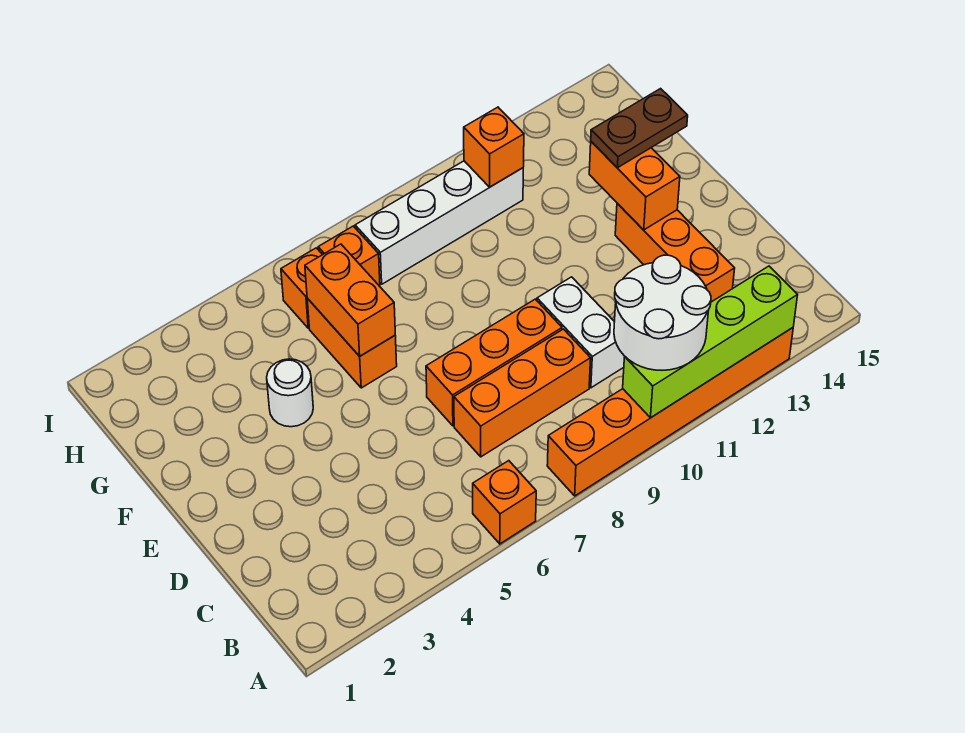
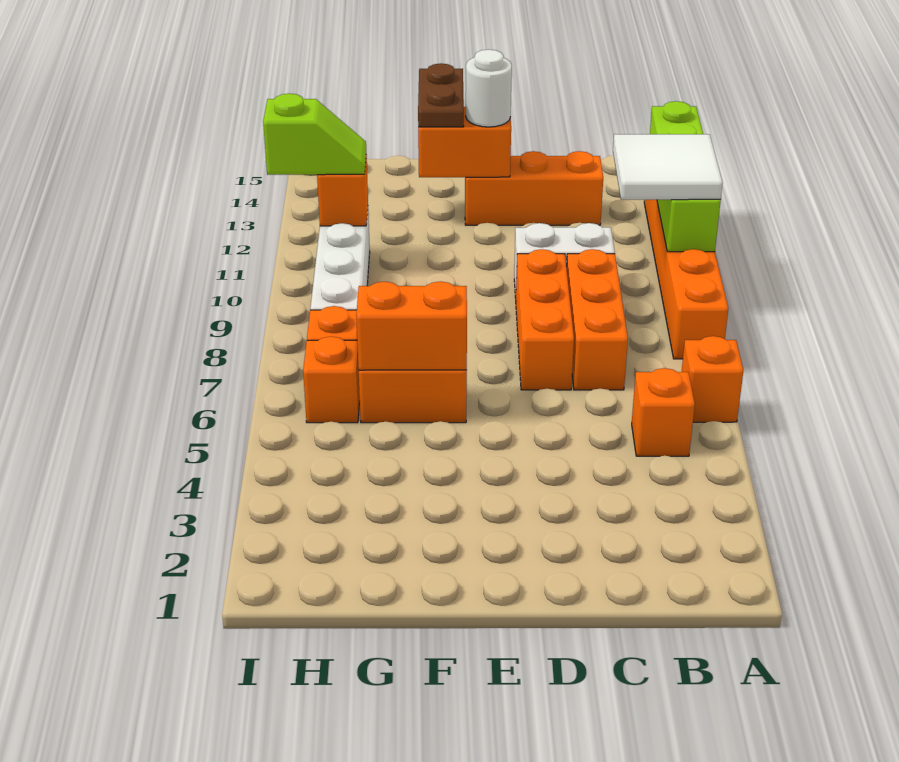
white 2x2 round brick [614,255,711,370] -> white 2x2 tile [613,134,723,200]
none -> orange 1x1 brick [632,368,695,456]
white 1x1 round brick [267,359,313,427] -> white 1x1 round brick moved to [466,49,512,127]
none -> lime 1x2 slope [263,93,366,175]

